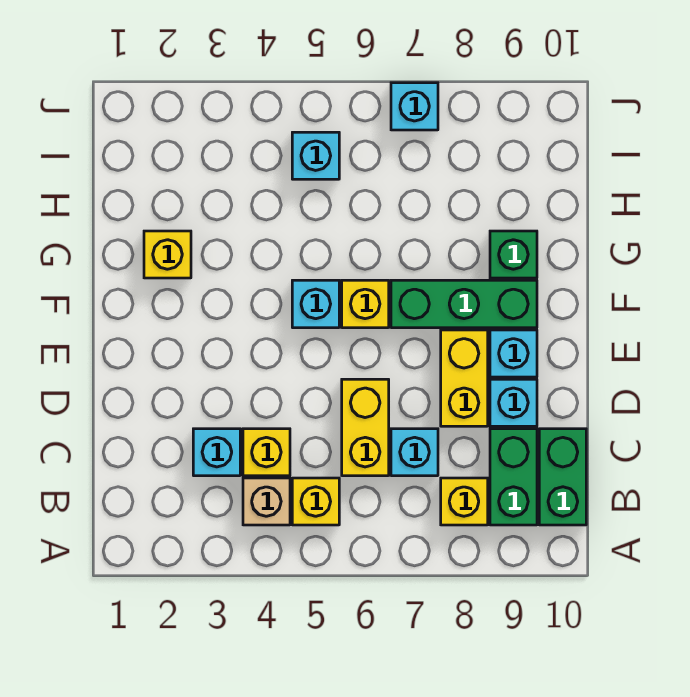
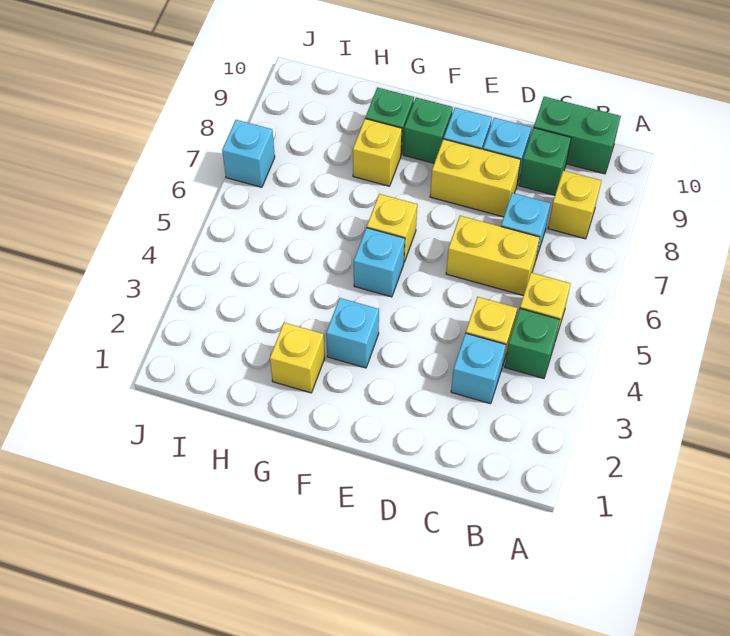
tan 1x1 brick [243,478,290,525] -> green 1x1 brick [505,309,560,378]
green 1x2 brick [490,429,537,525] -> green 1x1 brick [519,128,571,195]
green 1x3 brick [391,280,537,328] -> green 1x1 brick [403,97,453,163]
none -> yellow 1x1 brick [353,119,402,186]
cyan 1x1 brick [292,132,339,179] -> cyan 1x1 brick moved to [326,298,379,368]

